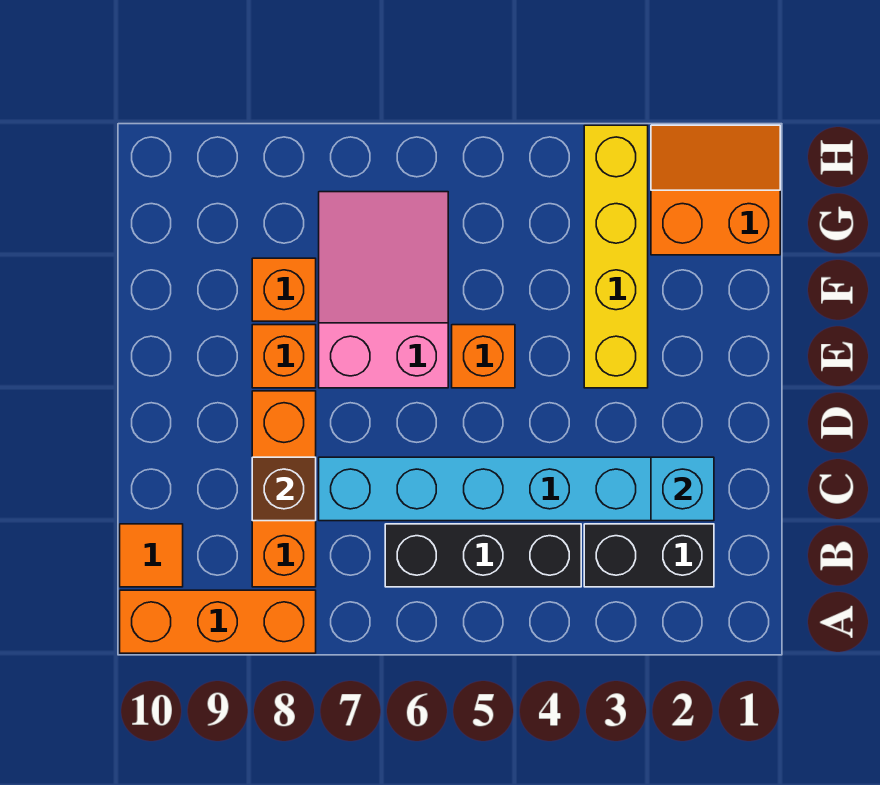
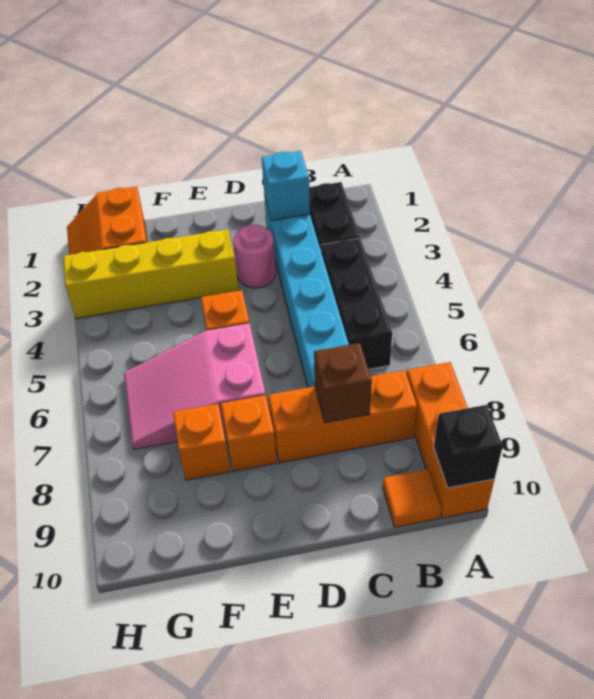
none -> black 1x1 brick [434,405,503,488]
none -> pink 1x1 round brick [234,224,276,288]

